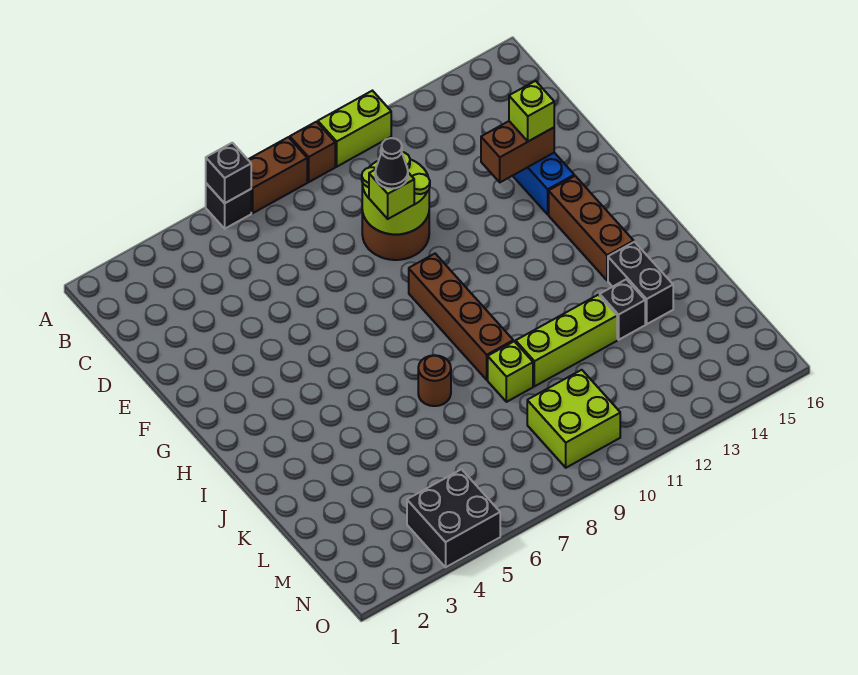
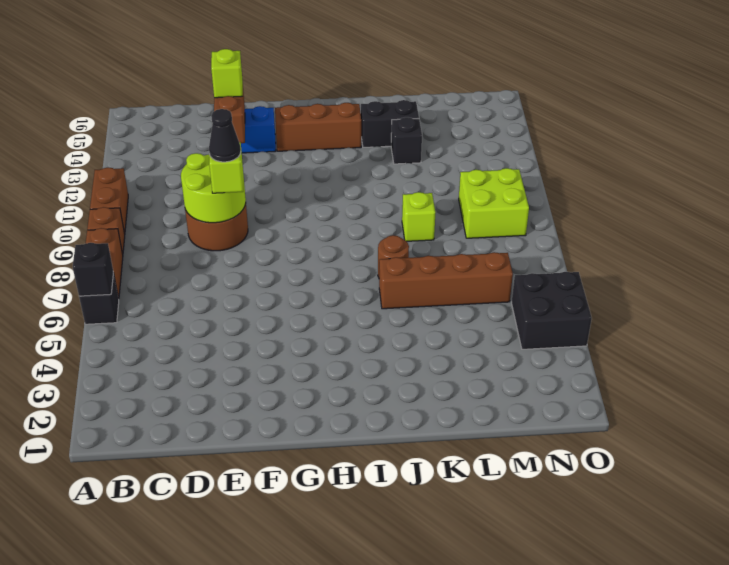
lime 1x2 brick [318,91,391,167] -> brown 1x2 brick [90,167,128,234]
brown 1x4 brick [409,254,513,380] -> brown 1x4 brick moved to [379,252,513,309]
lime 1x3 brick [516,295,617,386] -> none

